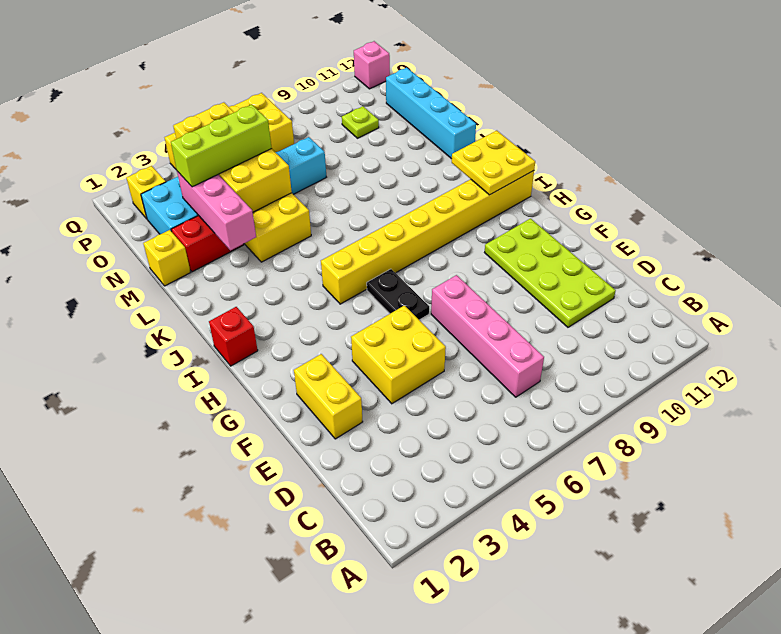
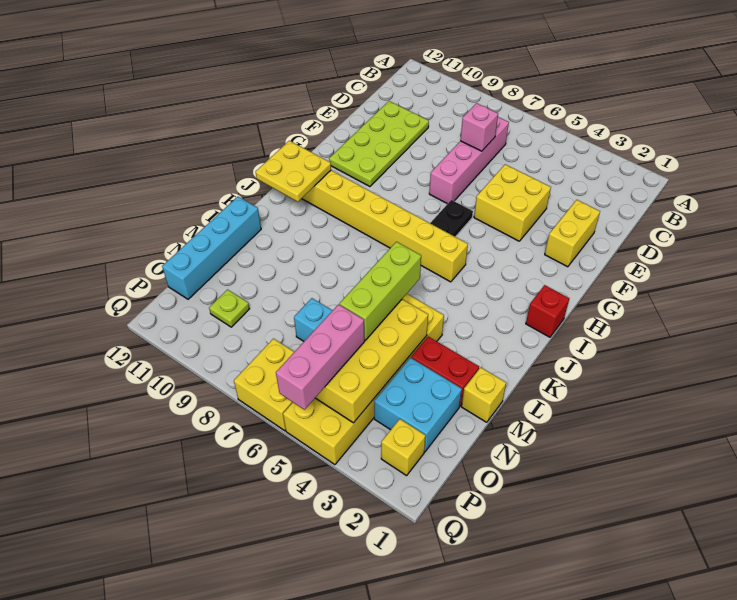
pink 1x3 brick [177,171,256,250] -> pink 1x3 brick moved to [276,304,365,410]
lime 1x3 brick [171,104,272,187] -> lime 1x3 brick turned to [340,242,421,340]
pink 1x1 brick [354,41,390,89] -> pink 1x1 brick moved to [460,103,498,151]

